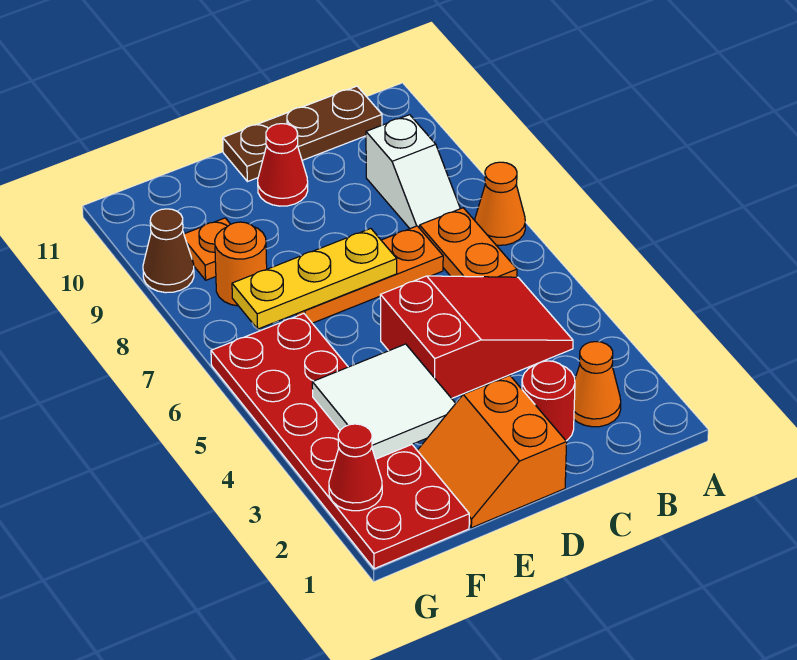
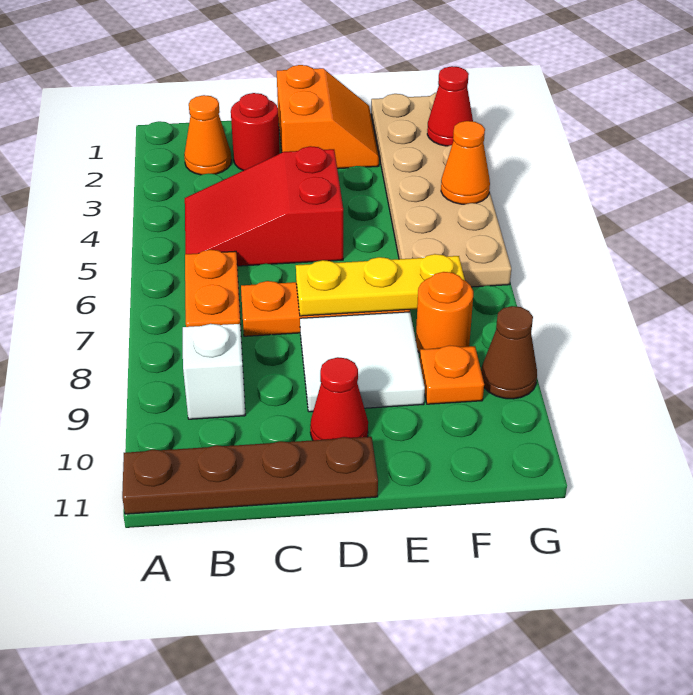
orange 1x1 cone [475,162,525,245] -> orange 1x1 cone moved to [441,121,490,204]
brown 1x3 plate [223,86,382,182] -> brown 1x4 plate [122,437,378,514]
white 2x2 tile [312,344,456,459] -> white 2x2 tile moved to [300,312,425,412]
red 2x6 plate [211,314,469,569] -> tan 2x6 plate [371,92,511,287]

